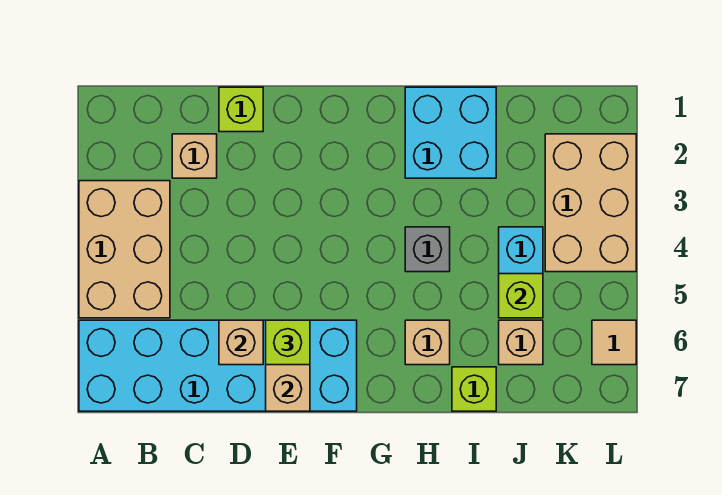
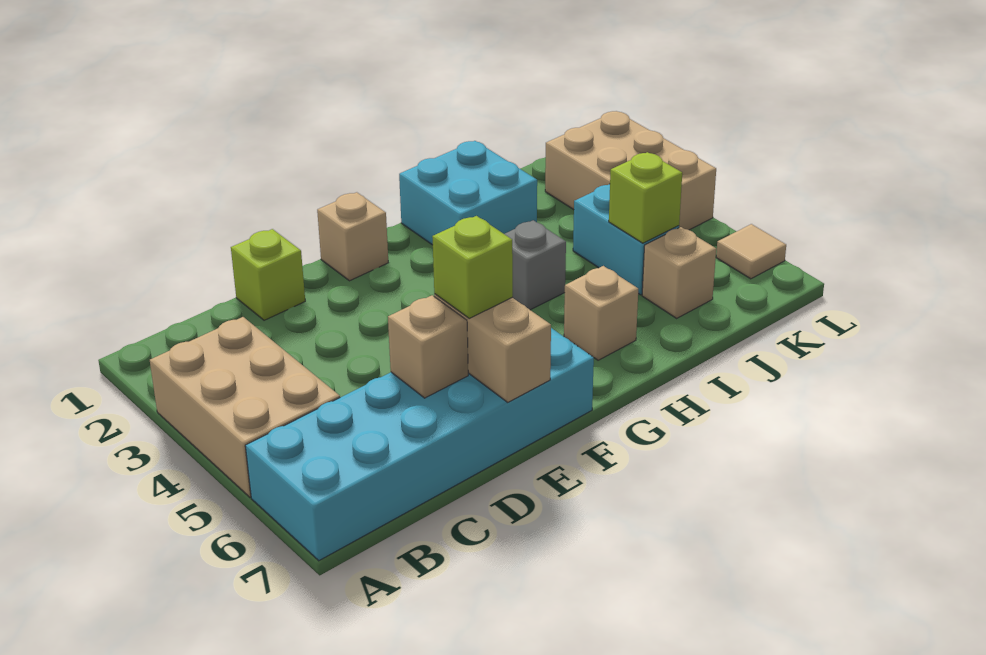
tan 1x1 brick [172,134,217,178] -> tan 1x1 brick moved to [317,192,388,281]
lime 1x1 brick [452,367,496,411] -> none

